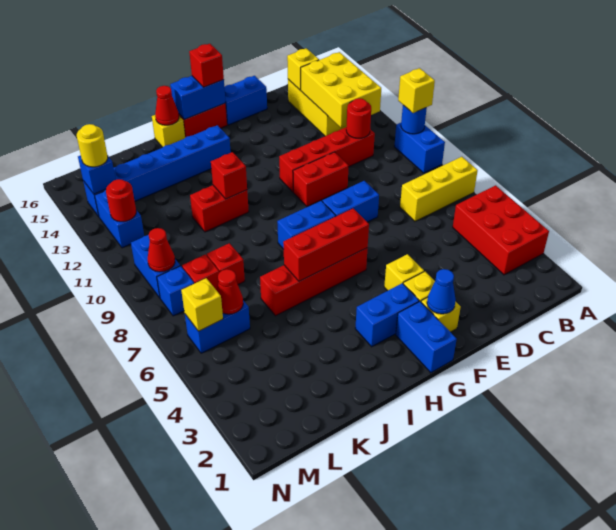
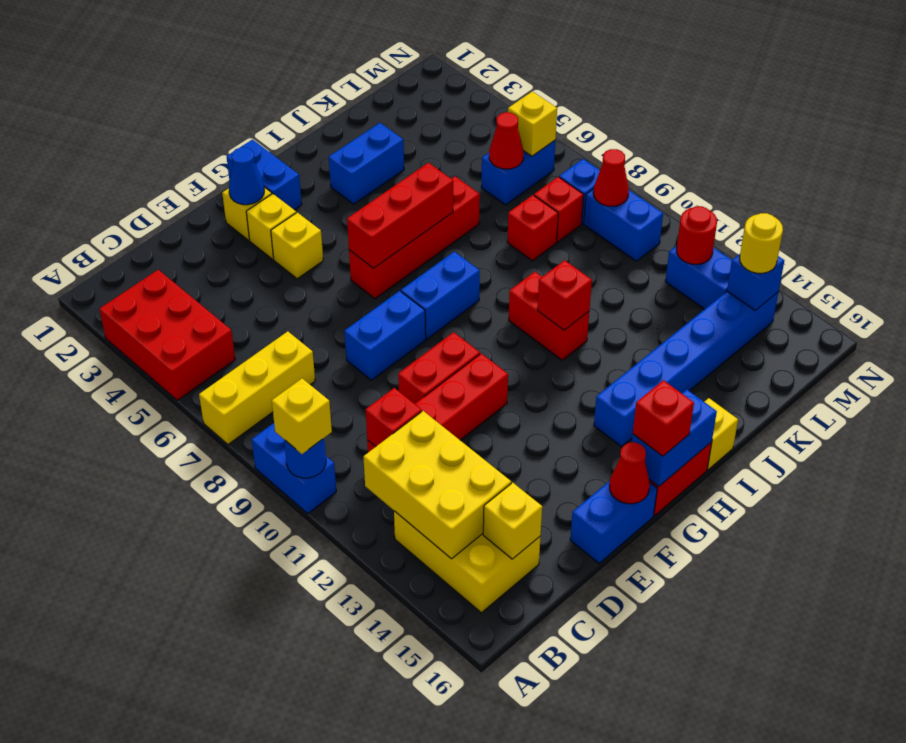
red 1x1 round brick [346,98,371,138] -> red 1x1 brick [366,388,422,447]
blue 1x2 brick [355,283,419,347] -> blue 1x2 brick moved to [329,123,404,204]
red 1x2 brick [190,185,249,232] -> red 1x2 brick turned to [509,272,589,360]
red 1x1 cone [155,86,179,125] -> red 1x1 cone moved to [609,442,650,504]

